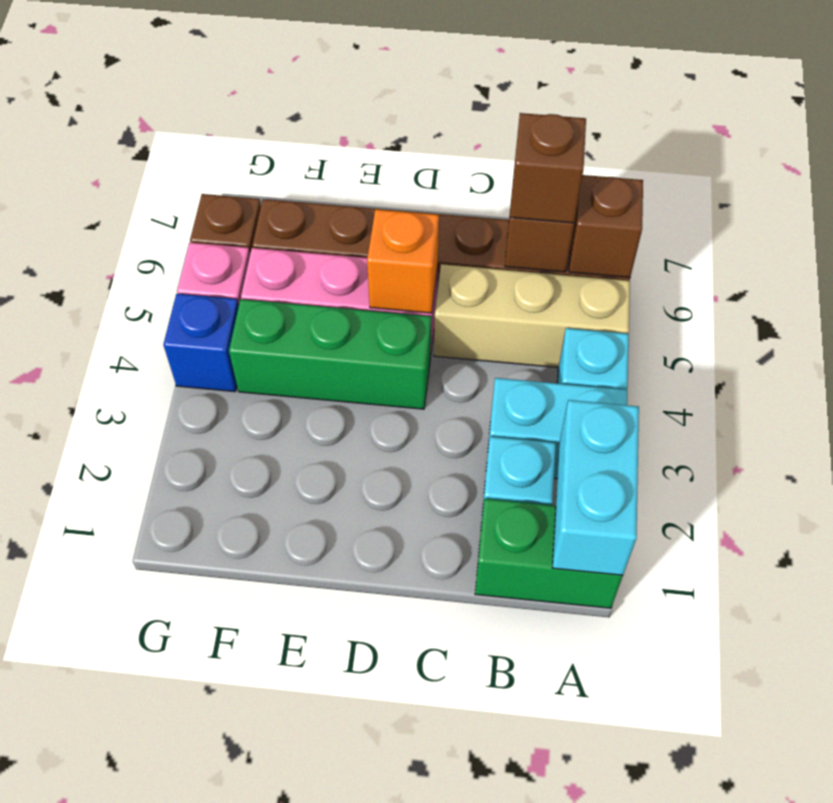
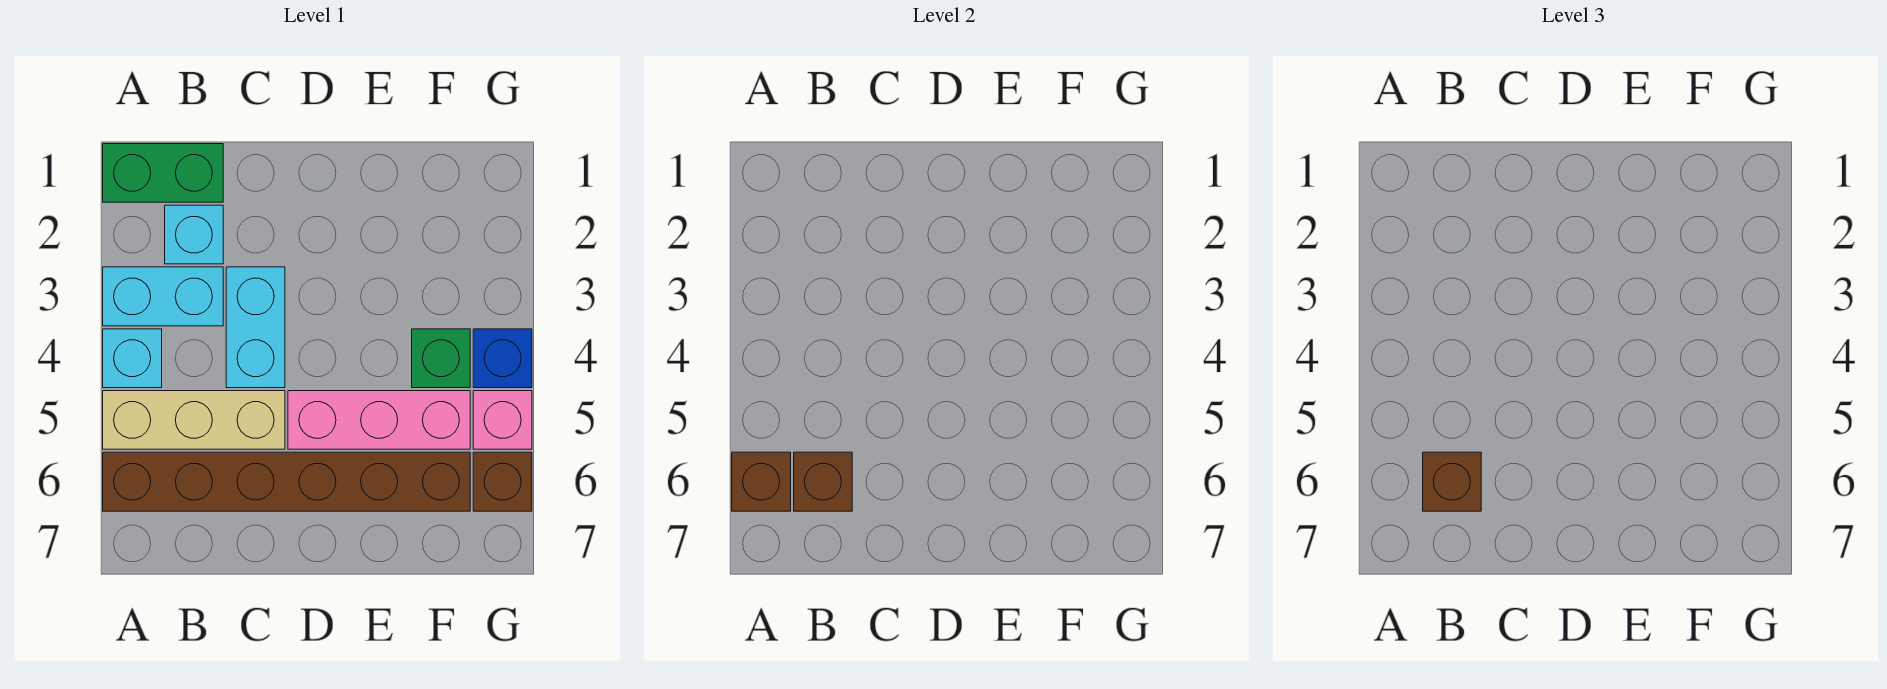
cyan 1x2 brick [552,400,639,575] -> cyan 1x2 brick moved to [226,267,285,388]
green 1x3 brick [229,299,431,409] -> green 1x1 brick [412,329,470,388]
orange 1x1 brick [367,209,439,313] -> none

